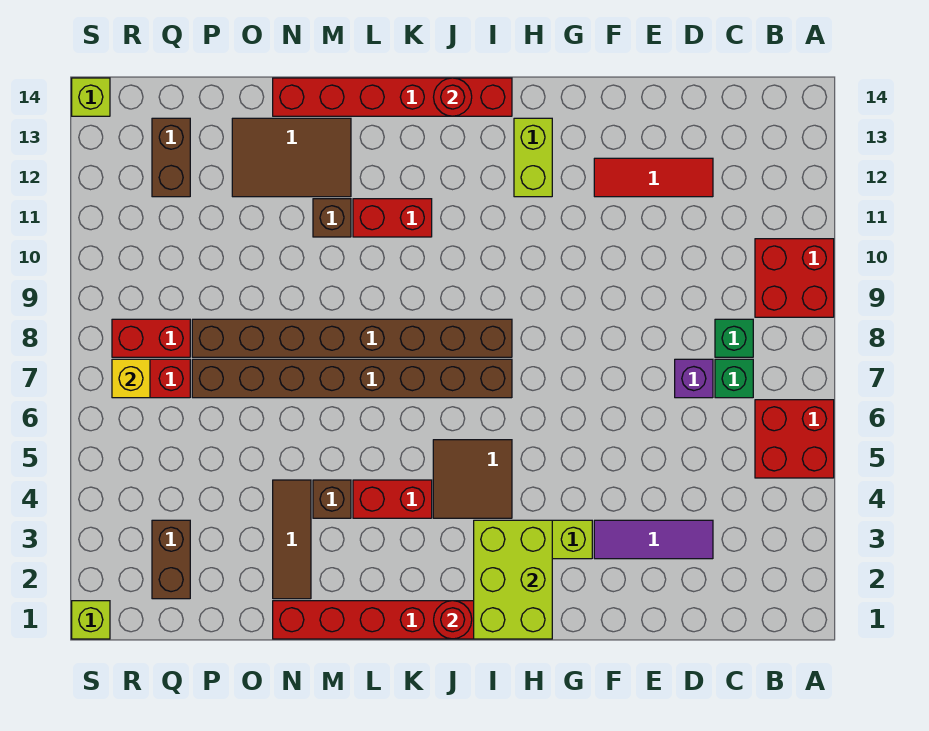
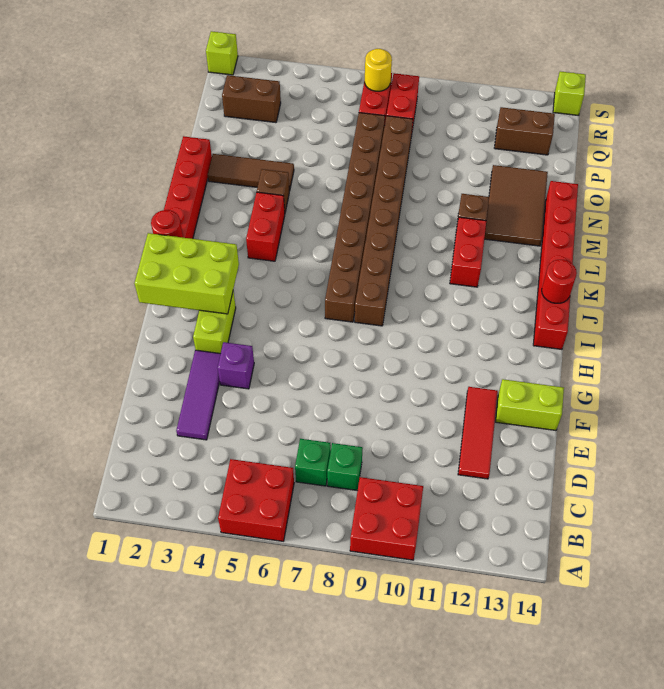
purple 1x1 brick [675,359,713,398] -> purple 1x1 brick moved to [218,342,254,389]
lime 1x2 brick [514,118,552,197] -> lime 1x2 brick moved to [495,379,564,430]
brown 2x2 tile [433,440,512,518] -> none
yellow 1x1 brick [112,359,150,398] -> yellow 1x1 round brick [365,49,392,91]

